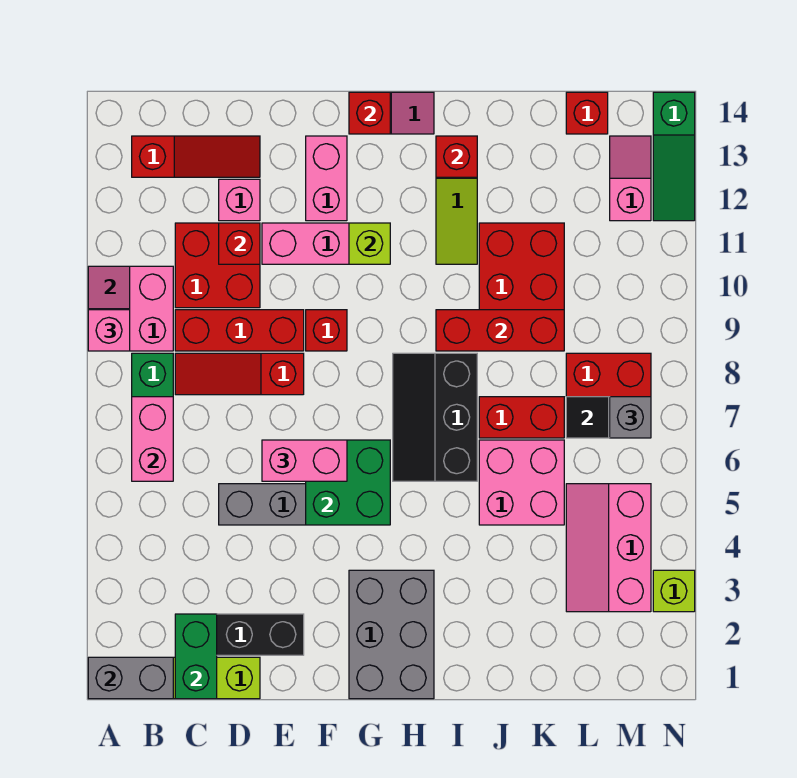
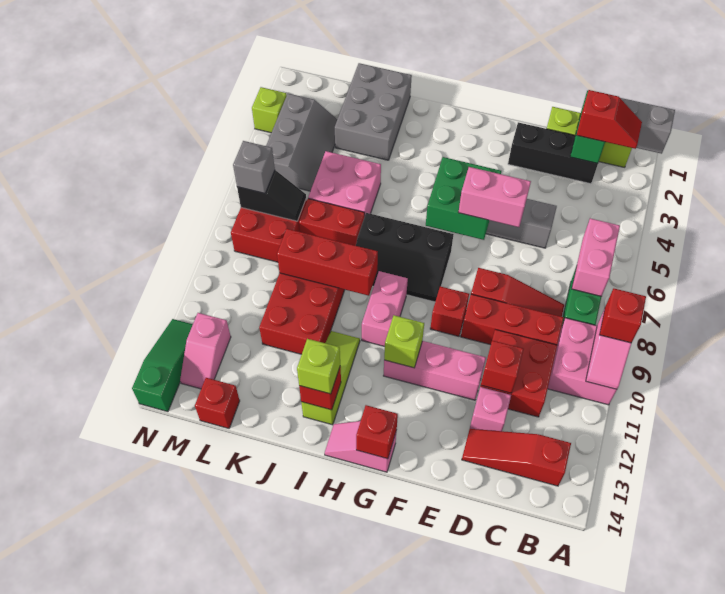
pink 1x1 brick [88,310,130,351] -> red 1x1 brick [599,288,646,343]
none -> red 1x2 slope [577,90,642,149]
pink 1x2 brick [306,136,347,221] -> pink 1x2 brick moved to [362,271,408,346]
grey 2x3 brick [349,570,434,699] -> grey 2x3 brick moved to [335,63,412,160]
black 2x3 slope [393,353,477,481] -> black 2x3 slope turned to [356,213,454,302]
none -> lime 1x1 brick [297,339,340,394]
pink 2x3 slope [566,484,651,612] -> grey 2x3 slope [266,94,337,191]

